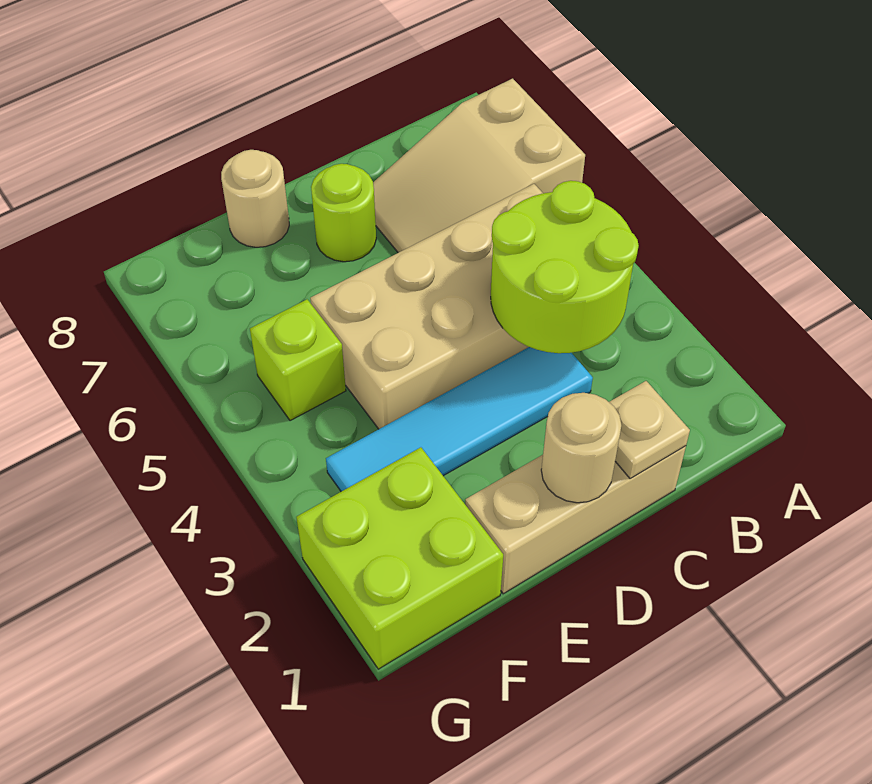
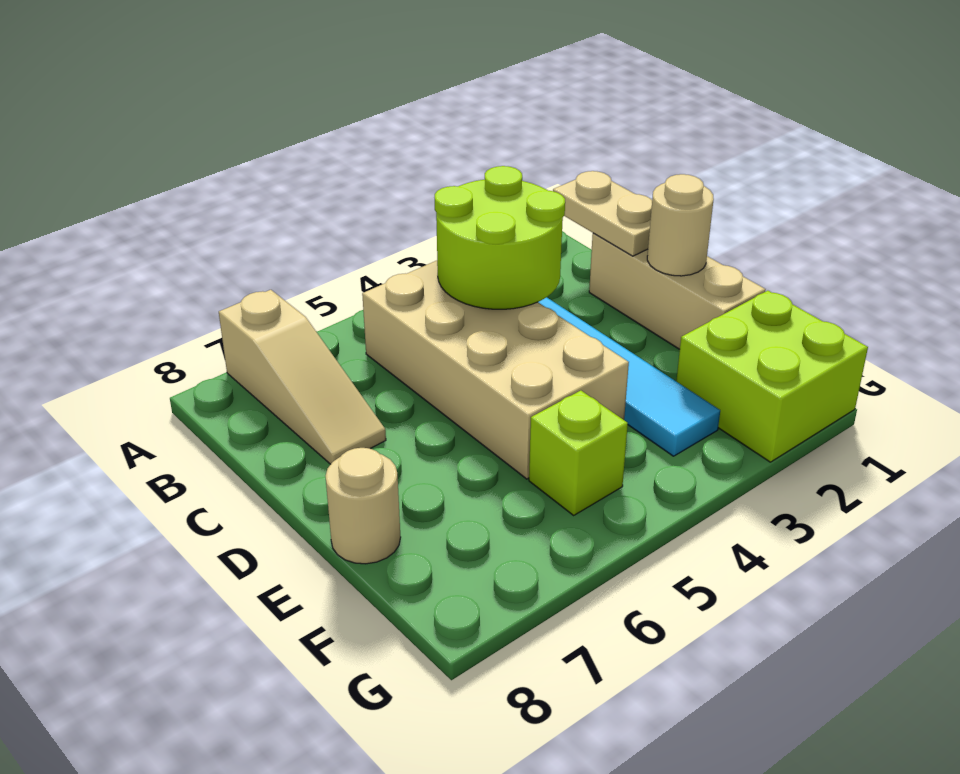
tan 2x3 slope [373,79,585,253] -> tan 1x3 slope [219,290,386,464]
tan 1x1 plate [609,381,690,479] -> tan 1x2 plate [553,171,652,256]
lime 1x1 round brick [311,164,376,262] -> none

